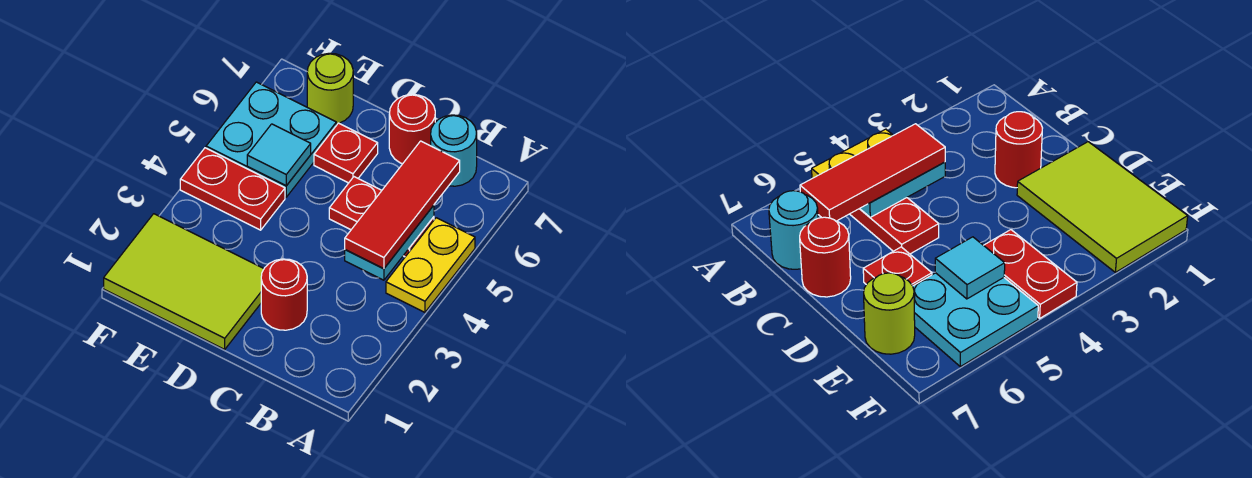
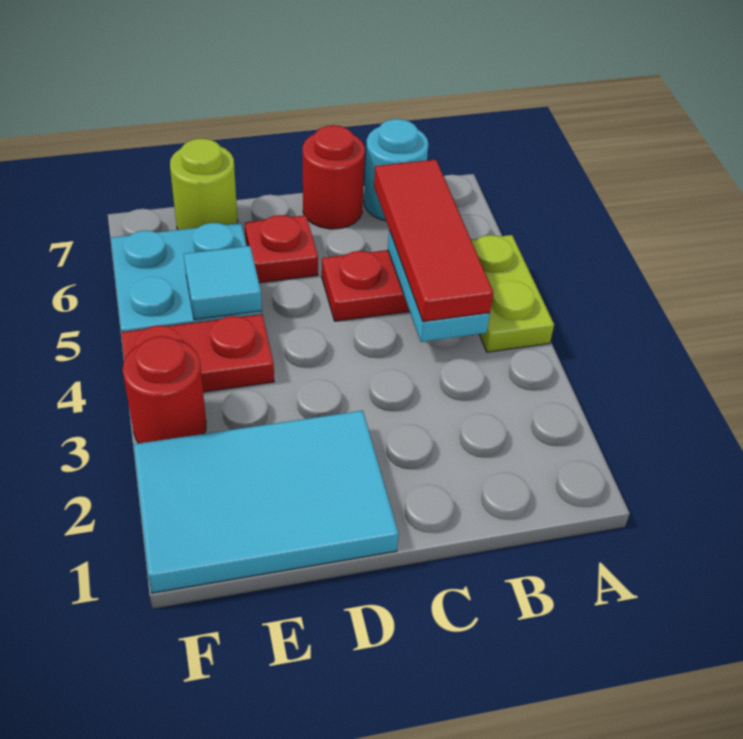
yellow 1x2 plate [386,218,475,312] -> lime 1x2 plate [471,235,554,352]
red 1x1 round brick [261,259,307,330] -> red 1x1 round brick moved to [123,336,206,443]
lime 2x3 tile [104,214,264,349] -> cyan 2x3 tile [134,411,399,593]

